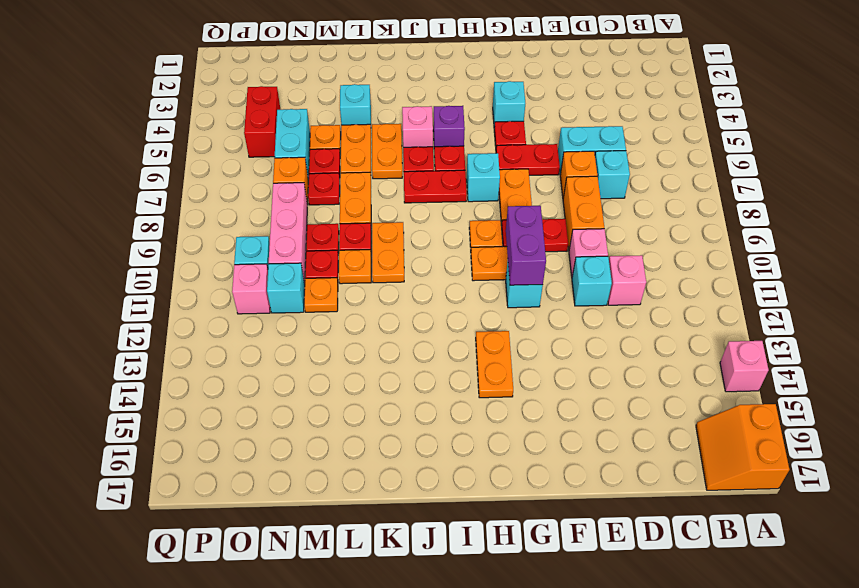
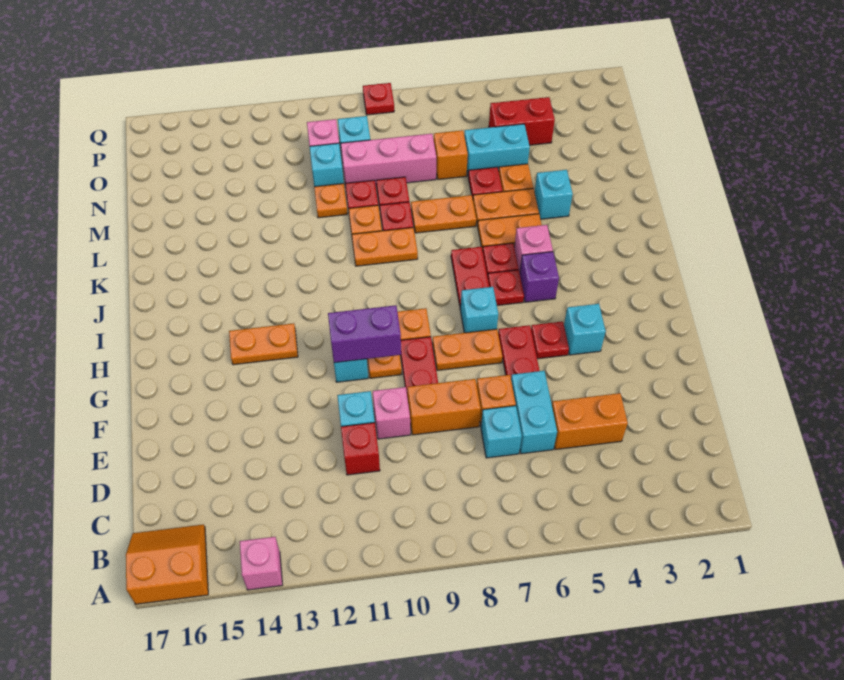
none -> orange 1x2 brick [552,393,628,450]
pink 1x1 brick [608,255,646,305] -> red 1x1 brick [341,423,380,475]
red 1x1 plate [308,173,340,205] -> red 1x1 plate moved to [363,83,394,115]

